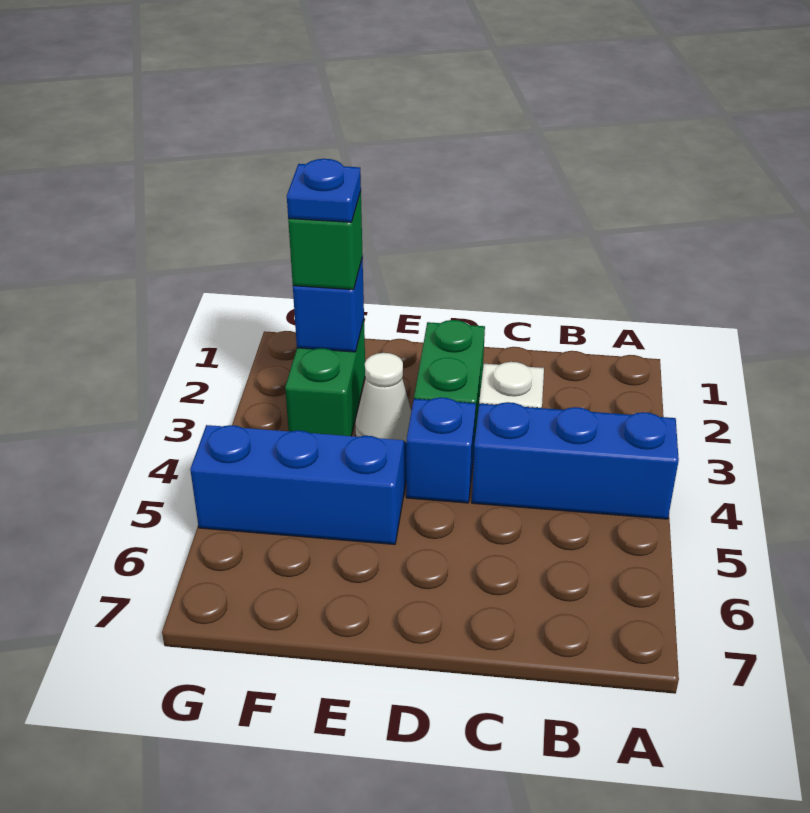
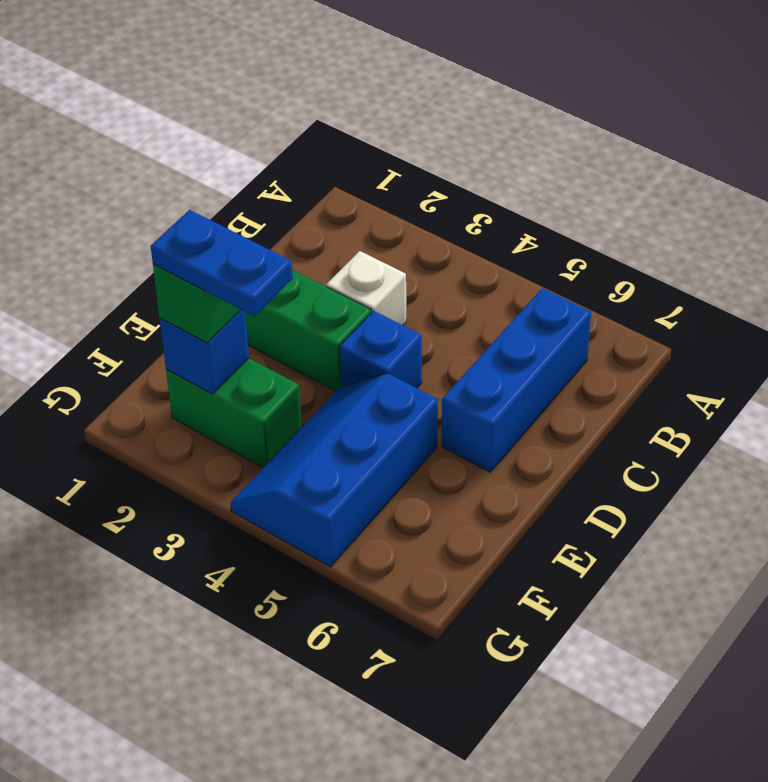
blue 1x3 brick [472,402,679,519] -> blue 1x3 brick moved to [442,288,591,472]
white 1x1 cone [355,353,411,443] -> none
blue 1x1 plate [287,159,361,222] -> blue 1x2 plate [151,210,293,316]

